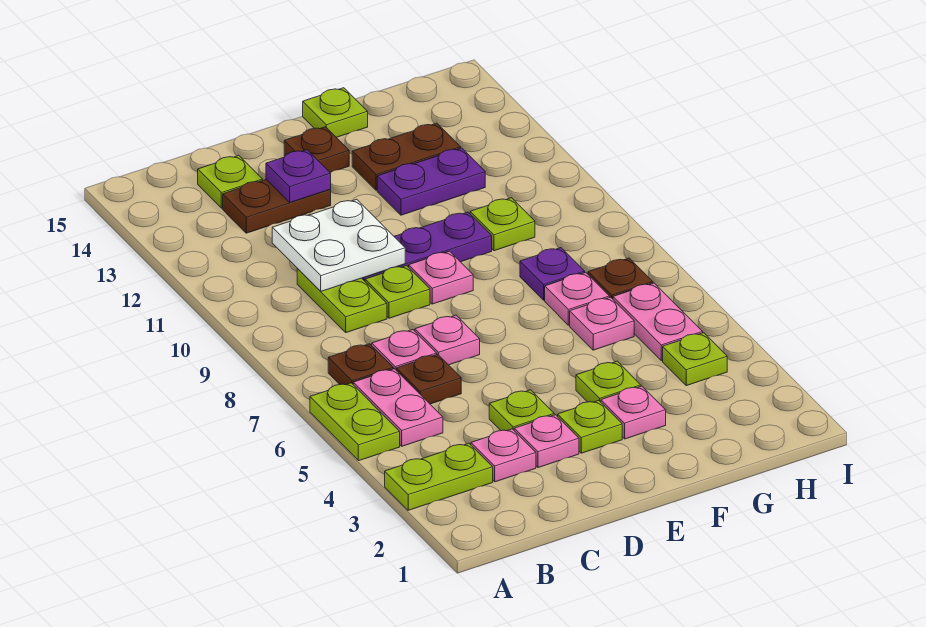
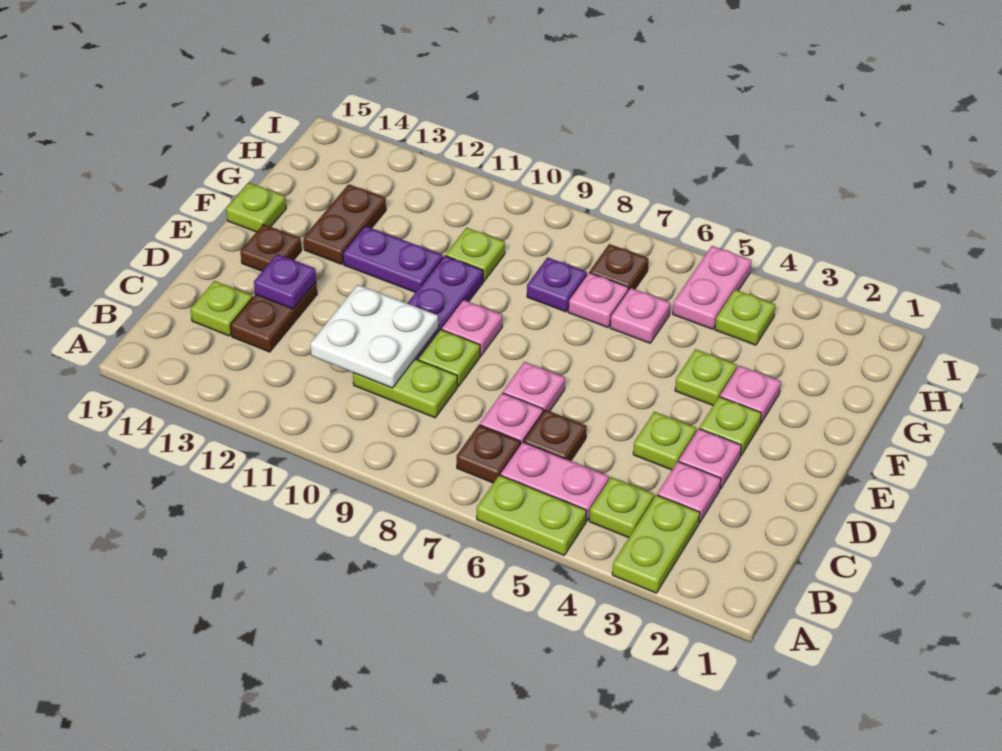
none -> lime 1x1 plate [589,477,654,538]
purple 1x2 plate [377,148,485,215] -> purple 1x2 plate turned to [343,226,443,292]
pink 1x2 plate [613,283,703,361] -> pink 1x2 plate turned to [673,246,752,329]

